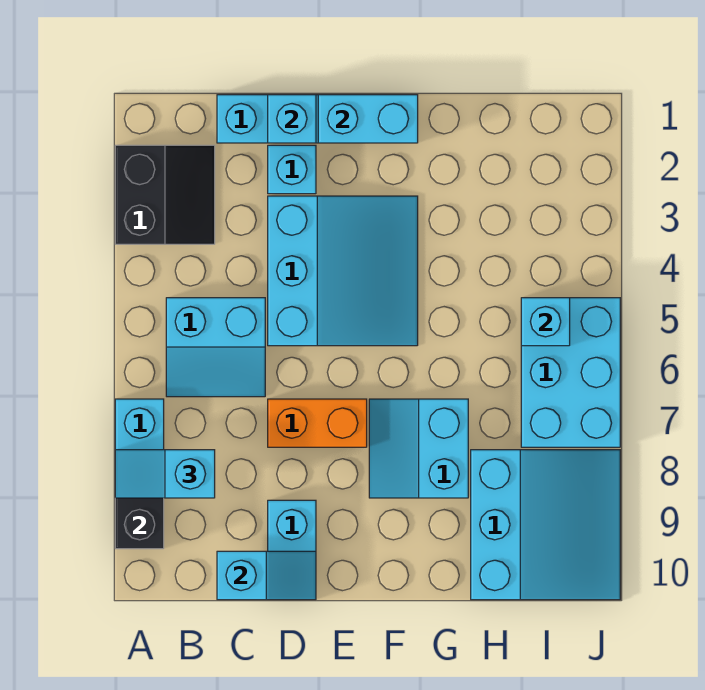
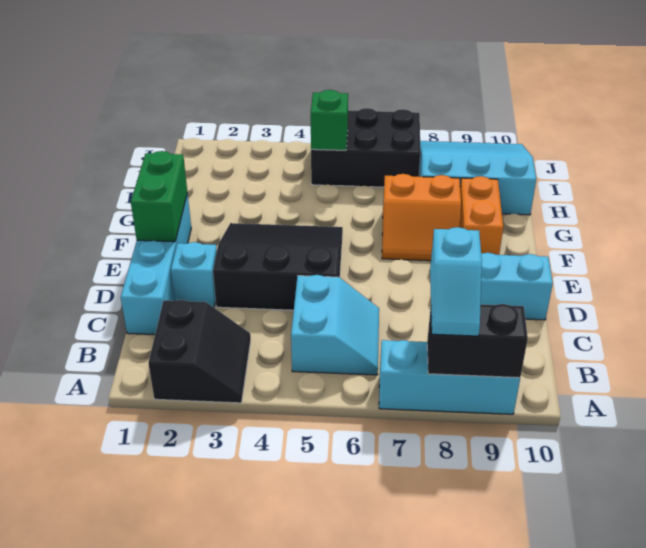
black 2x2 slope [115,145,215,244] -> black 2x2 slope turned to [148,300,251,403]
cyan 1x2 slope [217,551,316,600] -> none
cyan 1x1 brick [268,95,316,143] -> none
cyan 3x3 slope [268,196,418,346] -> black 3x3 slope [213,223,343,310]
orange 1x2 brick [268,399,367,447] -> orange 1x2 brick moved to [460,176,503,255]
cyan 1x2 brick [318,95,418,143] -> green 1x2 brick [131,151,187,242]
cyan 2x2 slope [369,399,468,498] -> orange 2x2 slope [382,174,461,261]
cyan 2x3 brick [521,298,620,447] -> black 2x3 brick [311,108,421,187]
cyan 1x1 brick [521,298,570,346] -> green 1x1 brick [311,90,348,150]

